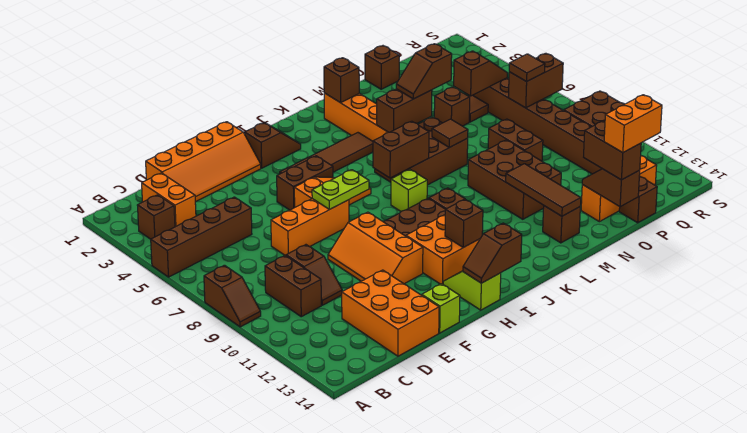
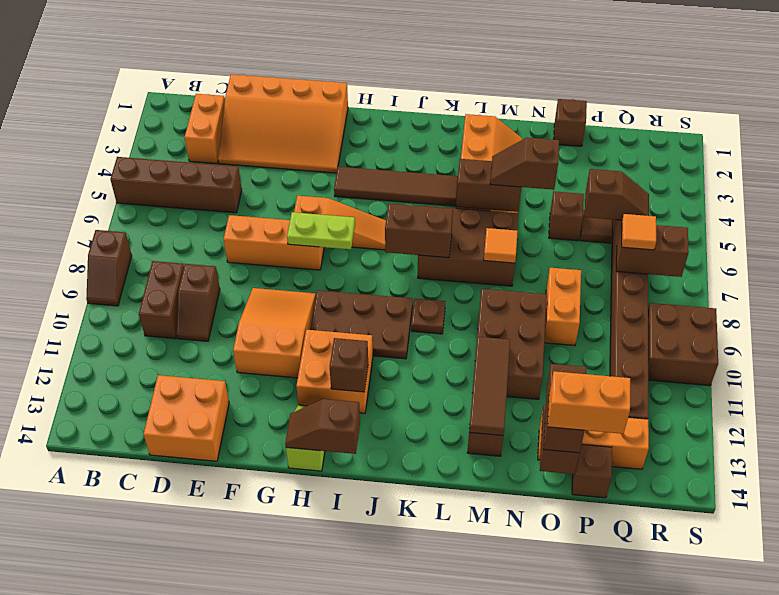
brown 1x1 brick [137,195,175,239] -> none
orange 2x4 slope [146,122,261,202] -> orange 3x4 slope [218,74,348,173]
orange 2x3 brick [342,270,439,356] -> orange 2x2 brick [144,375,229,461]
orange 2x3 slope [328,212,423,284] -> orange 2x3 slope turned to [233,288,316,378]
lime 1x1 brick [422,284,460,333] -> none
brown 1x2 brick [277,156,333,210] -> none
brown 1x2 slope [245,122,301,168] -> none
lime 1x1 brick [391,169,427,211] -> none
brown 1x1 brick [324,58,359,103] -> none
brown 1x1 tile [432,119,468,147] -> orange 1x1 tile [484,228,518,263]
brown 1x2 brick [488,119,543,161] -> orange 1x2 brick [544,268,581,346]
brown 1x1 tile [509,54,545,82] -> orange 1x1 tile [622,214,656,250]

